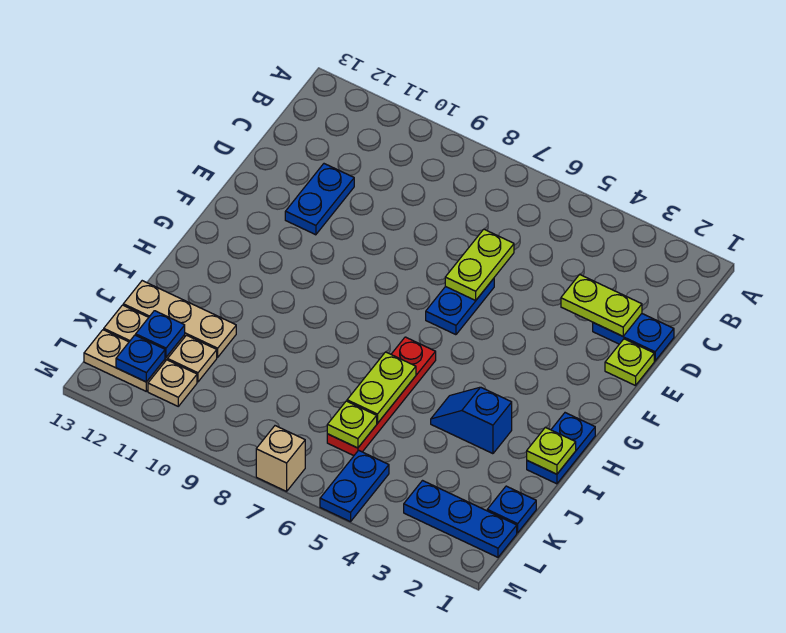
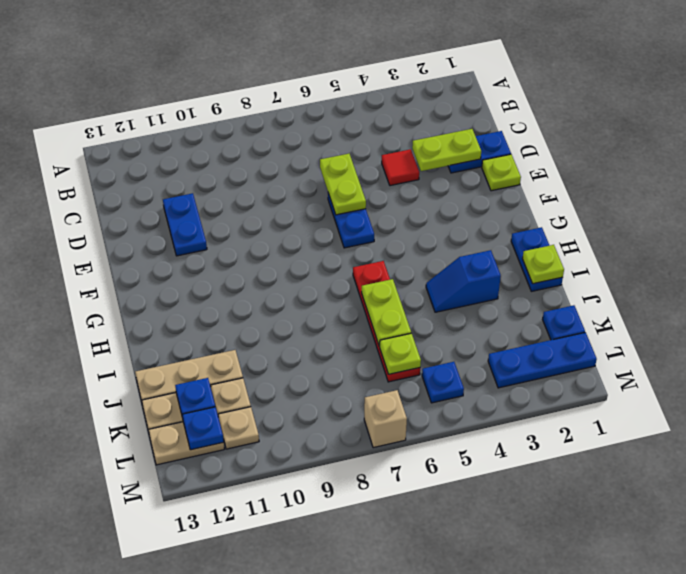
none -> red 1x1 tile [382,149,419,186]
blue 1x2 plate [320,450,389,522] -> blue 1x1 plate [422,362,464,403]

